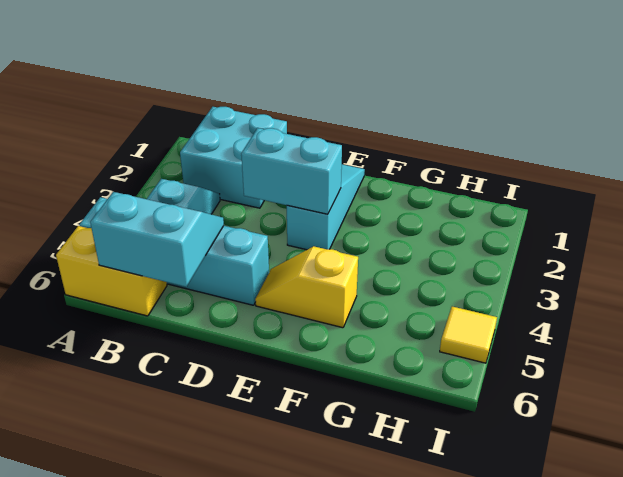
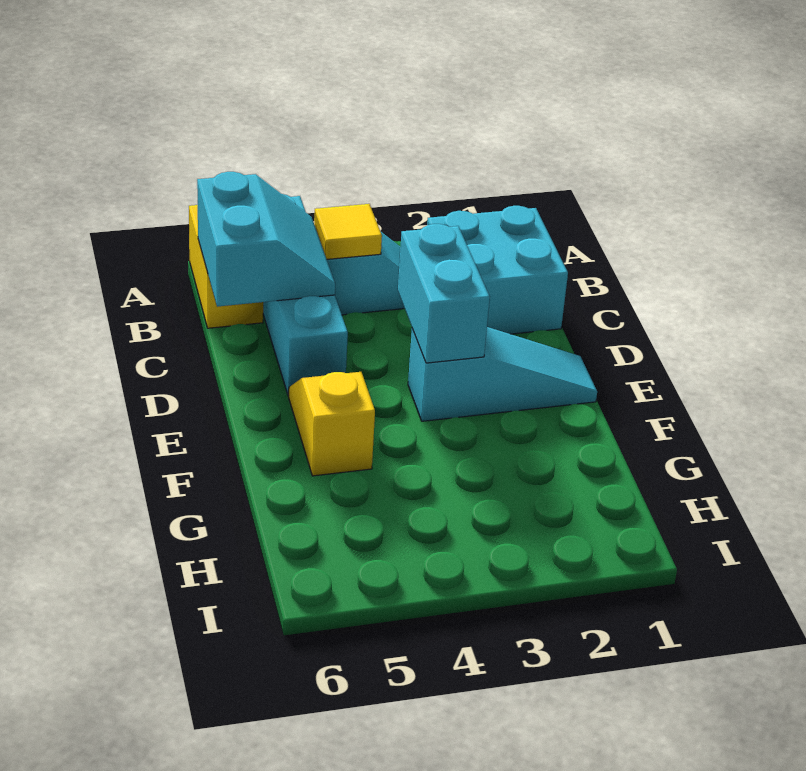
yellow 1x1 tile [440,307,497,363] -> yellow 1x1 tile moved to [314,204,382,259]

